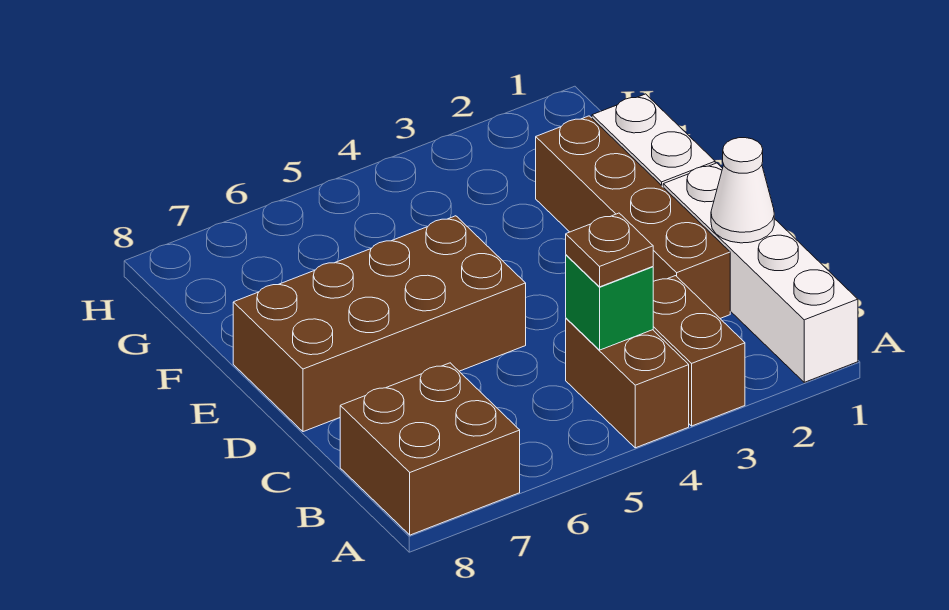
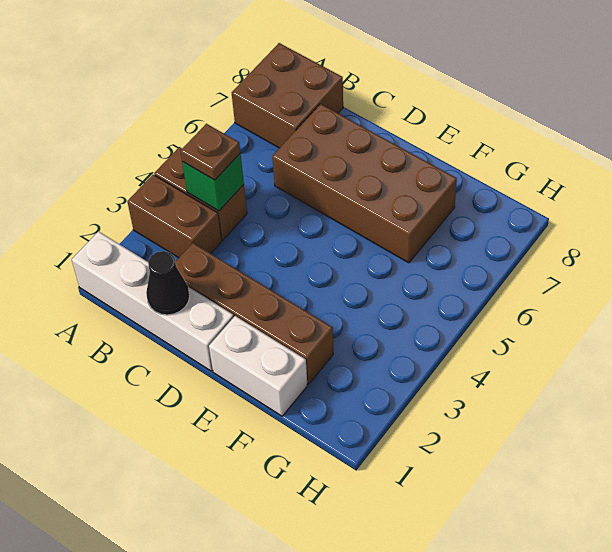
white 1x1 cone [711,138,774,243] -> black 1x1 cone [146,251,190,315]
brown 2x4 brick [233,216,526,432] -> brown 2x4 brick turned to [272,104,457,263]

